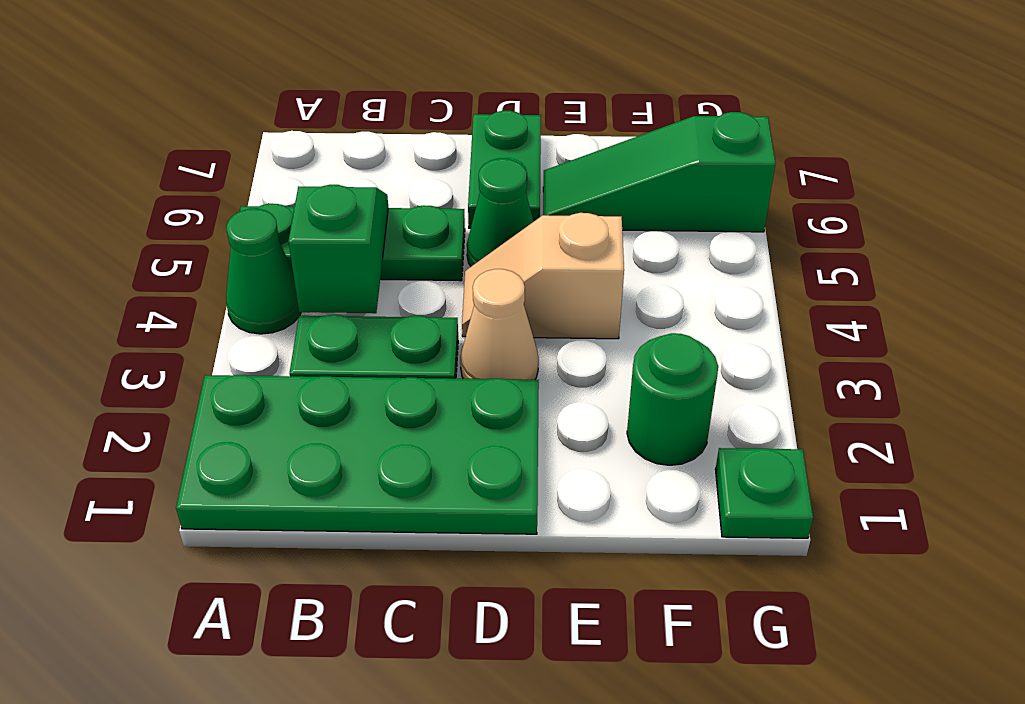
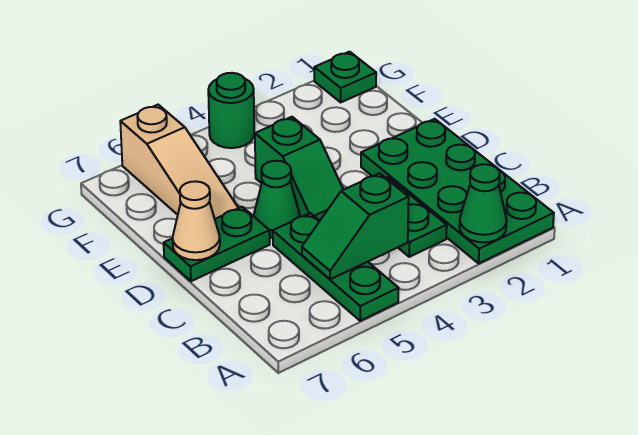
green 1x1 cone [226,209,301,334] -> green 1x1 cone moved to [459,164,507,242]
tan 1x1 cone [460,269,539,380] -> tan 1x1 cone moved to [173,181,220,260]
tan 1x2 slope [462,213,624,339] -> green 1x2 slope [255,117,343,221]
green 1x3 slope [543,112,776,232] -> tan 1x3 slope [120,105,238,219]
green 1x1 round brick [627,333,718,465] -> green 1x1 round brick moved to [208,73,254,148]

